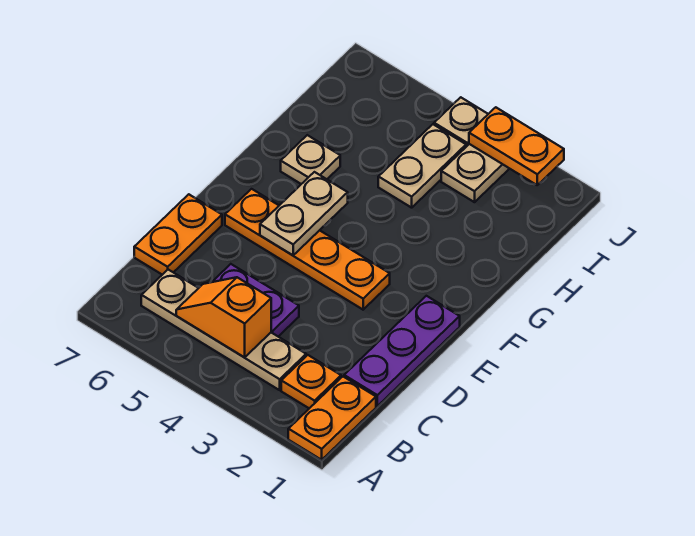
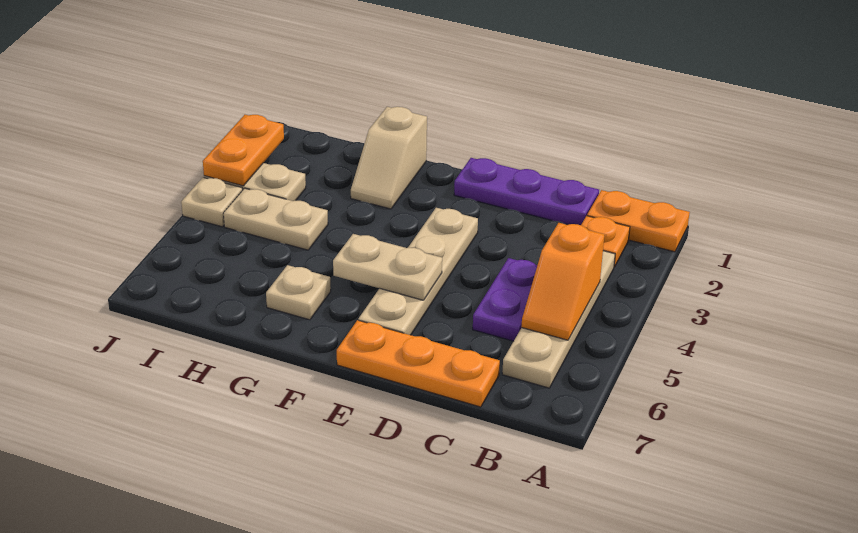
orange 1x2 plate [134,194,222,275] -> orange 1x3 plate [337,320,500,407]
orange 1x4 plate [225,189,390,310] -> tan 1x4 plate [358,208,478,335]
none -> tan 1x2 slope [351,107,427,209]

